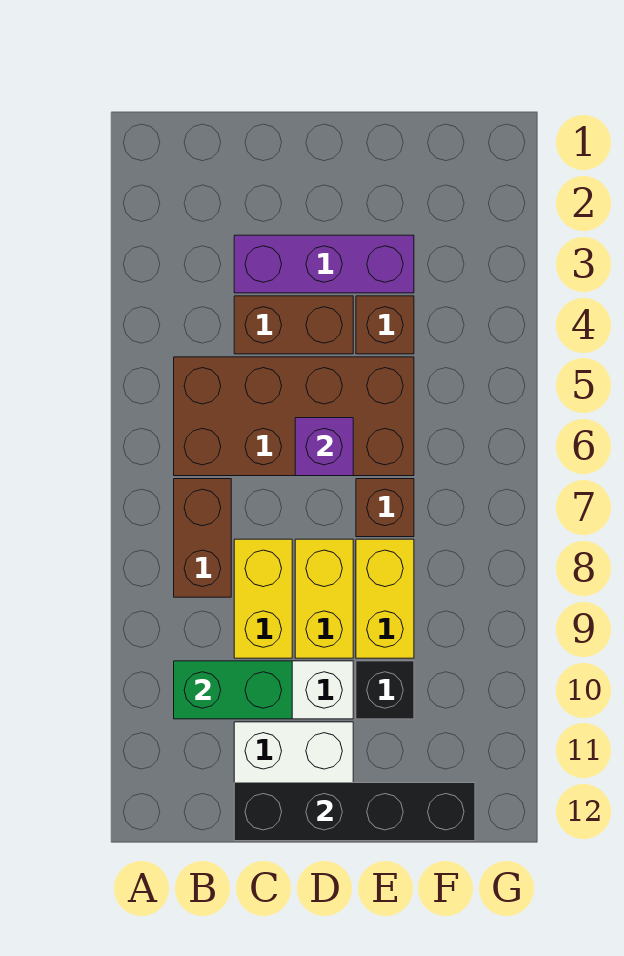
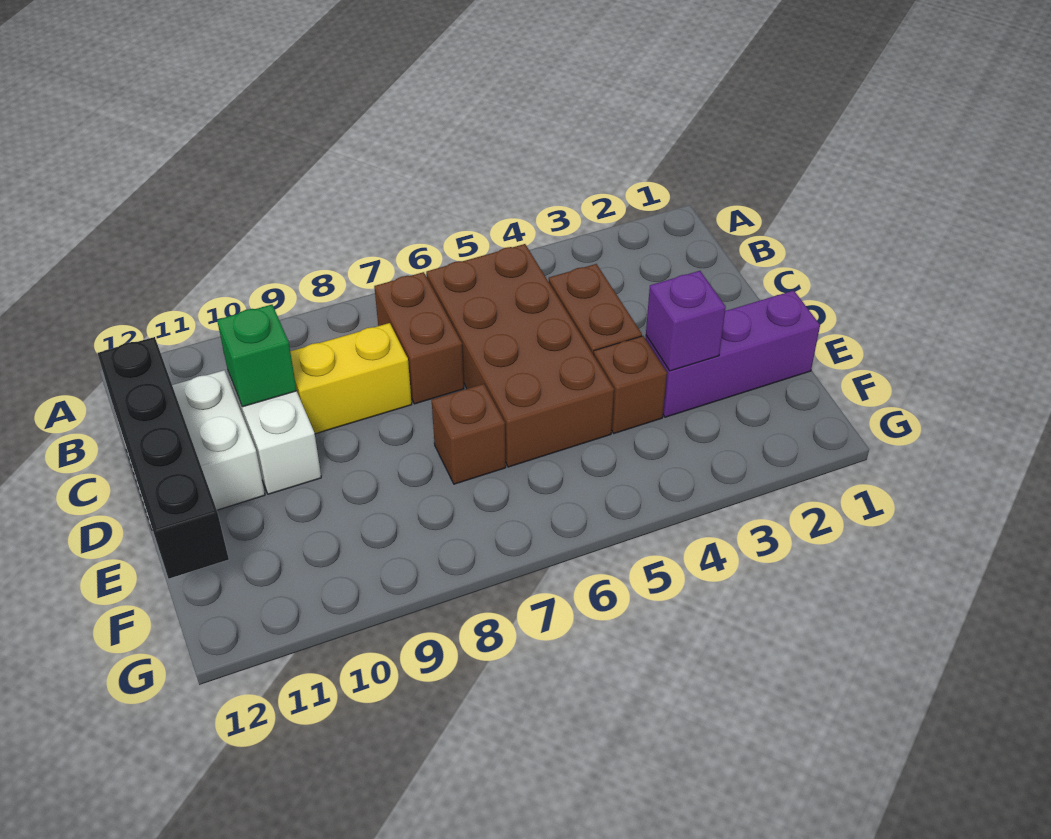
brown 1x2 brick [174,479,231,597] -> brown 1x2 brick turned to [374,272,464,404]
green 1x2 brick [174,661,292,719] -> green 1x1 brick [217,305,297,407]
purple 1x3 brick [234,235,414,293] -> purple 1x3 brick turned to [645,291,820,417]
purple 1x1 brick [295,418,353,476] -> purple 1x1 brick moved to [646,271,726,371]
yellow 1x2 brick [295,539,353,658] -> none
yellow 1x2 brick [356,539,414,658] -> none
black 1x1 brick [356,661,414,719] -> none

